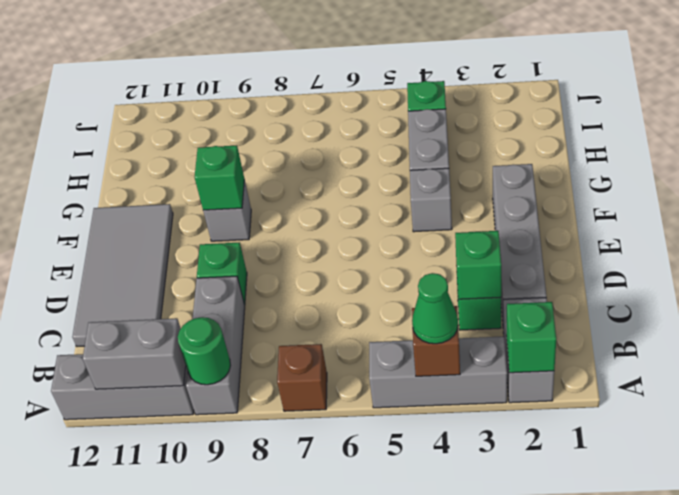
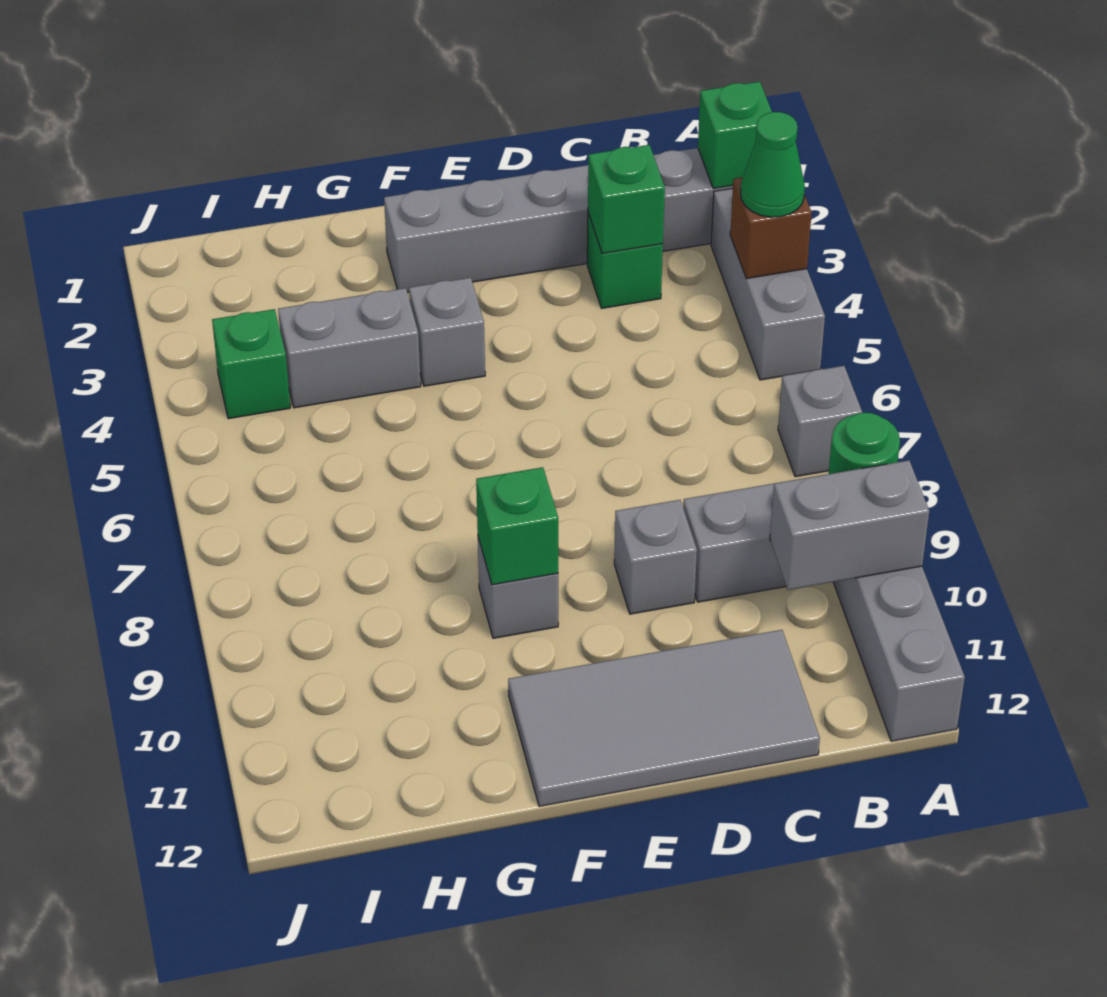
brown 1x1 brick [277,344,327,411] -> grey 1x1 brick [778,366,862,477]
grey 1x2 brick [83,318,186,389] -> grey 1x2 brick turned to [770,460,929,590]
green 1x1 brick [197,242,247,305] -> grey 1x1 brick [614,500,697,614]

